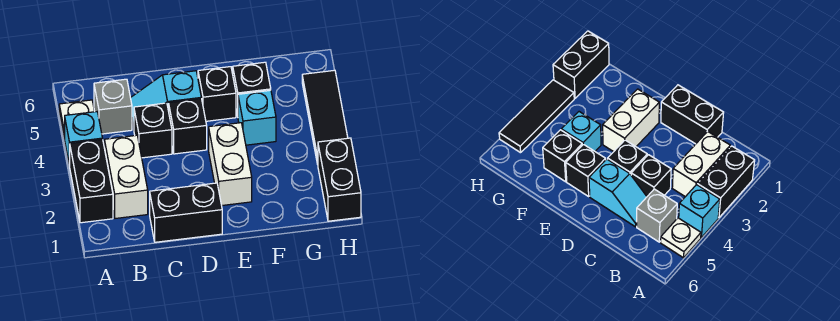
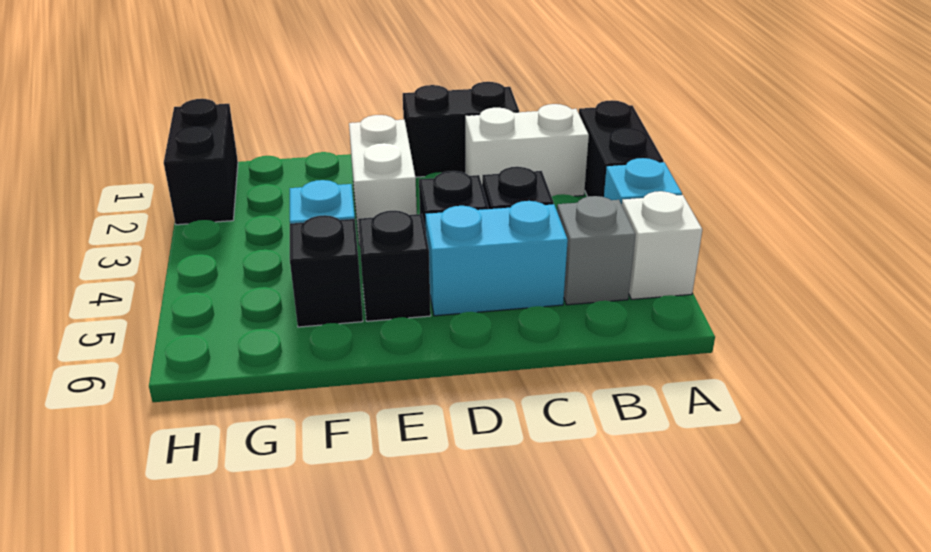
white 1x1 plate [59,100,95,138] -> white 1x1 brick [622,191,702,299]
white 1x2 brick [104,135,148,218] -> white 1x2 brick turned to [465,104,589,196]
cyan 1x2 slope [131,71,201,129] -> cyan 1x2 brick [425,201,568,316]
black 1x3 tile [302,70,348,164] -> none

